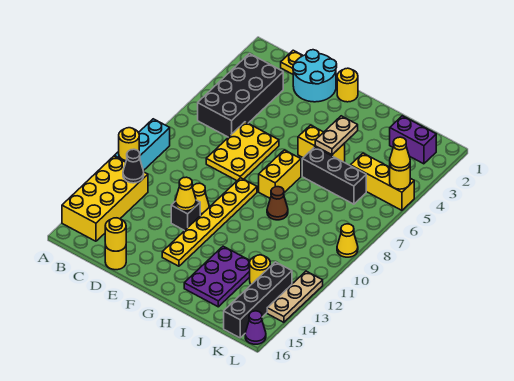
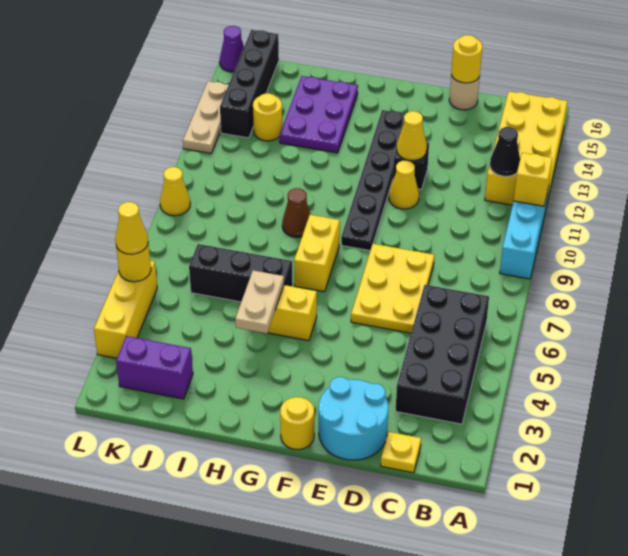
yellow 1x1 round brick [119,128,139,161] -> yellow 1x1 brick [514,153,552,206]
yellow 1x1 round brick [105,245,126,270] -> tan 1x1 round brick [449,75,480,110]
yellow 1x6 plate [162,178,257,266] -> black 1x6 plate [341,110,405,251]
yellow 1x3 brick [350,153,414,210] -> yellow 1x3 brick turned to [94,261,157,358]

